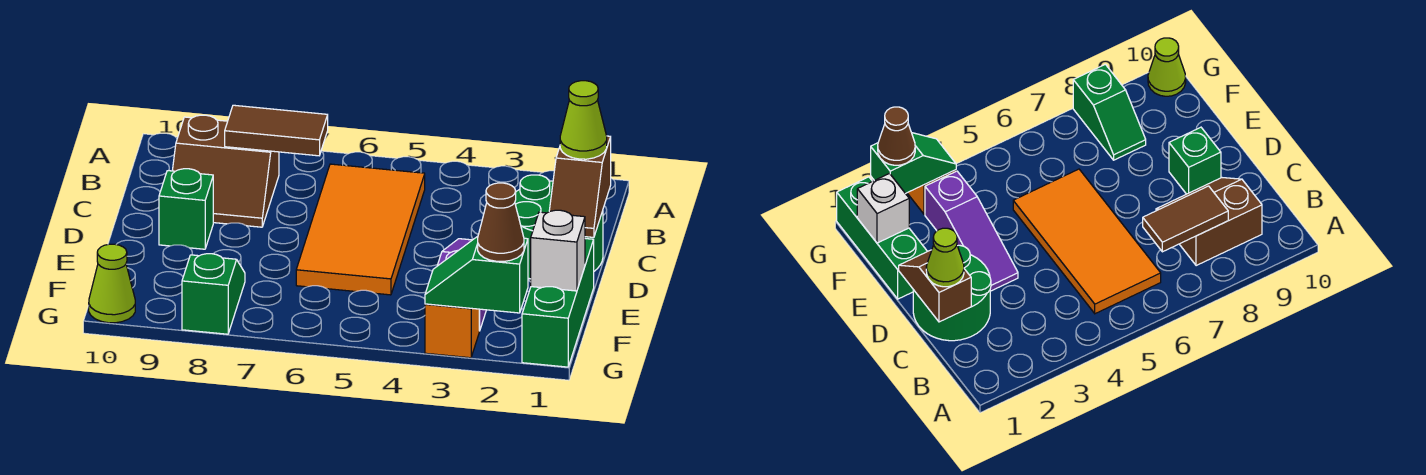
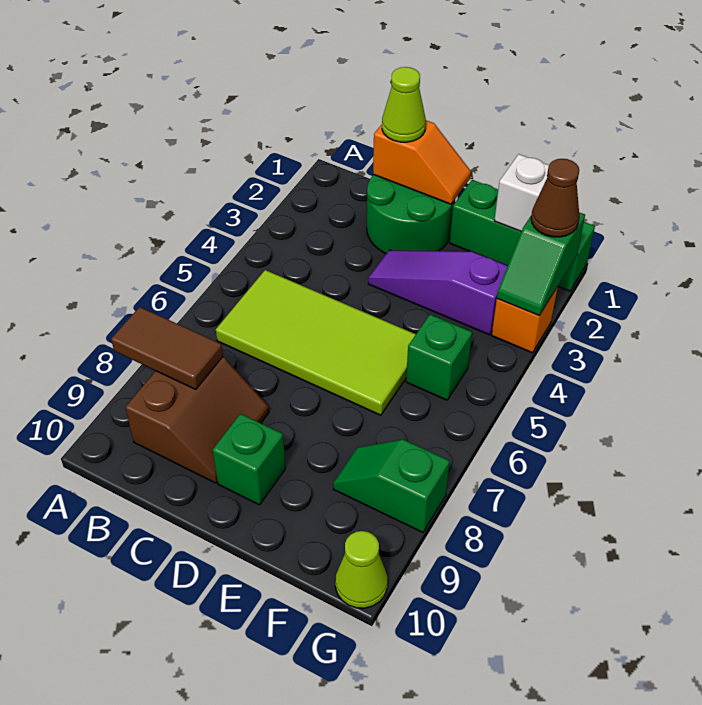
orange 2x4 tile [296,164,425,295] -> lime 2x4 tile [216,270,416,415]
brown 1x2 tile [225,105,328,156] -> brown 1x2 tile turned to [111,307,223,390]
brown 1x2 slope [549,136,611,237] -> orange 1x2 slope [373,120,471,204]
none -> green 1x1 brick [406,314,472,400]

